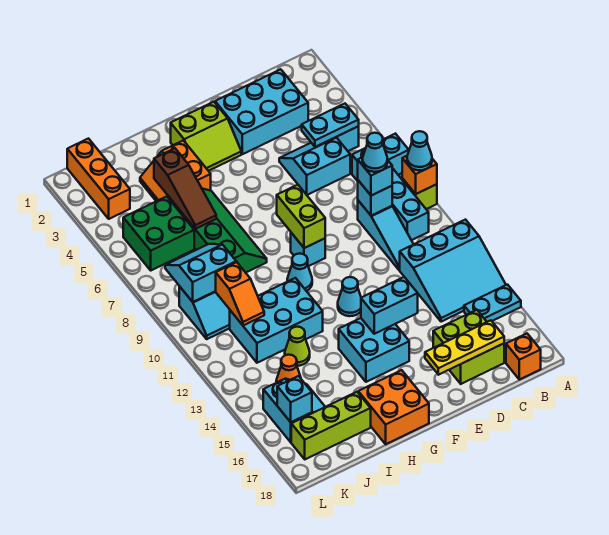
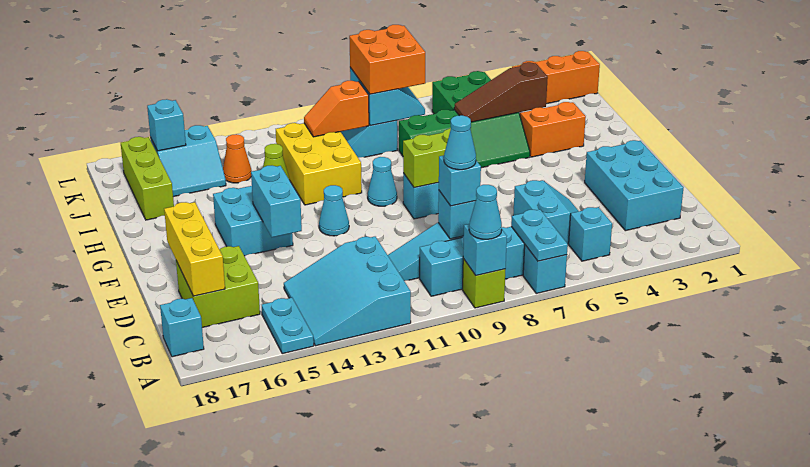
orange 1x1 brick [402,156,437,194] -> cyan 1x1 brick [463,224,507,276]
cyan 1x2 plate [302,104,359,147] -> cyan 1x2 plate moved to [511,210,568,261]
orange 1x1 brick [506,334,541,380] -> cyan 1x1 brick [160,298,204,357]
yellow 1x3 plate [425,320,504,375] -> yellow 1x3 brick [164,202,225,296]
lime 2x2 slope [171,102,241,171] -> none
orange 2x2 brick [358,370,429,444] -> orange 2x2 brick moved to [349,25,425,94]
cyan 2x3 brick [230,278,323,363] -> yellow 2x3 brick [276,123,362,205]

